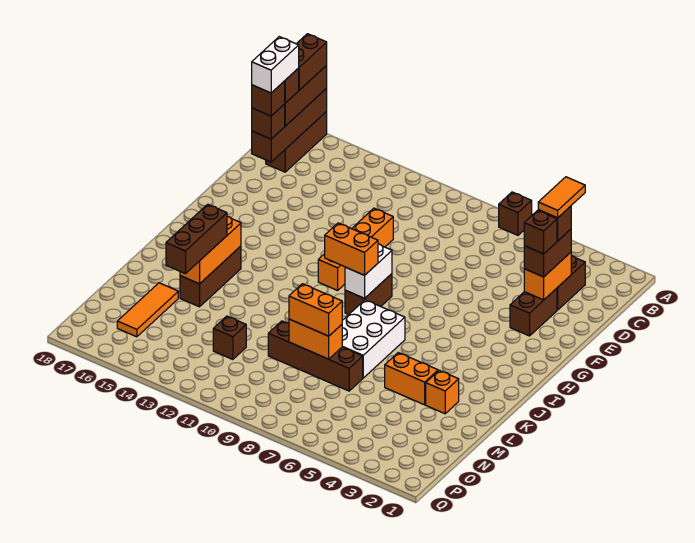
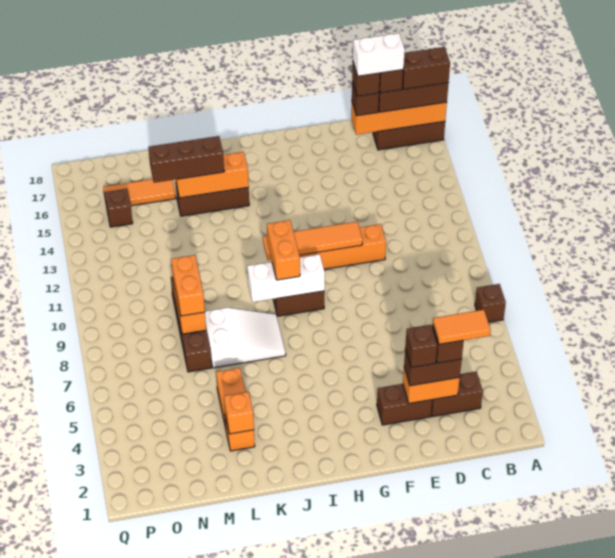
brown 1x4 brick [252,88,327,162] -> orange 1x4 brick [351,102,447,135]
none -> orange 1x4 tile [263,222,363,260]
white 1x2 brick [345,244,392,298] -> white 1x3 brick [247,254,325,302]
white 2x3 brick [342,300,405,378] -> white 2x3 slope [205,308,286,368]
none -> orange 1x1 brick [224,392,254,434]
brown 1x1 brick [213,316,246,359] -> brown 1x1 brick moved to [105,189,133,227]

